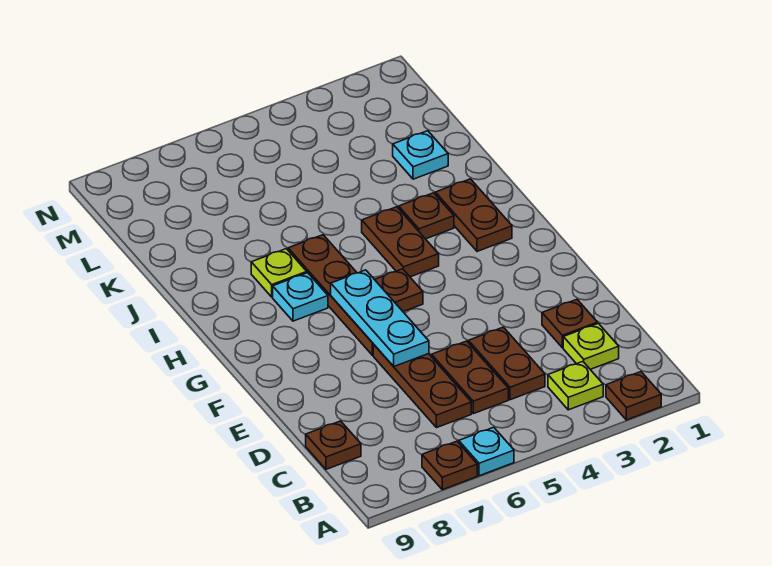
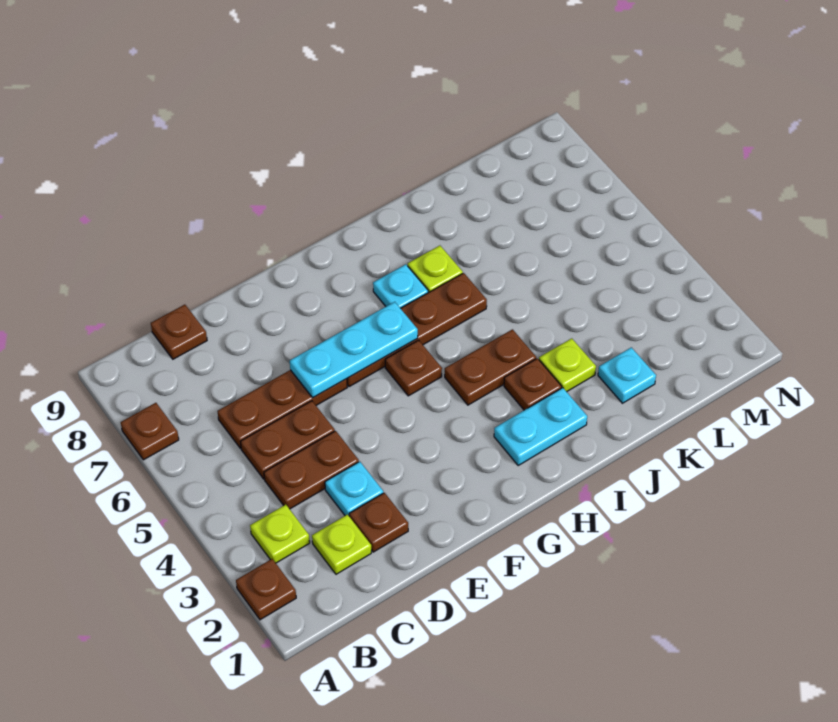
cyan 1x1 plate [459,427,514,476] -> cyan 1x1 plate moved to [325,462,383,516]
brown 1x2 plate [435,179,512,251] -> cyan 1x2 plate [494,388,587,465]
none -> lime 1x1 plate [539,338,596,392]

